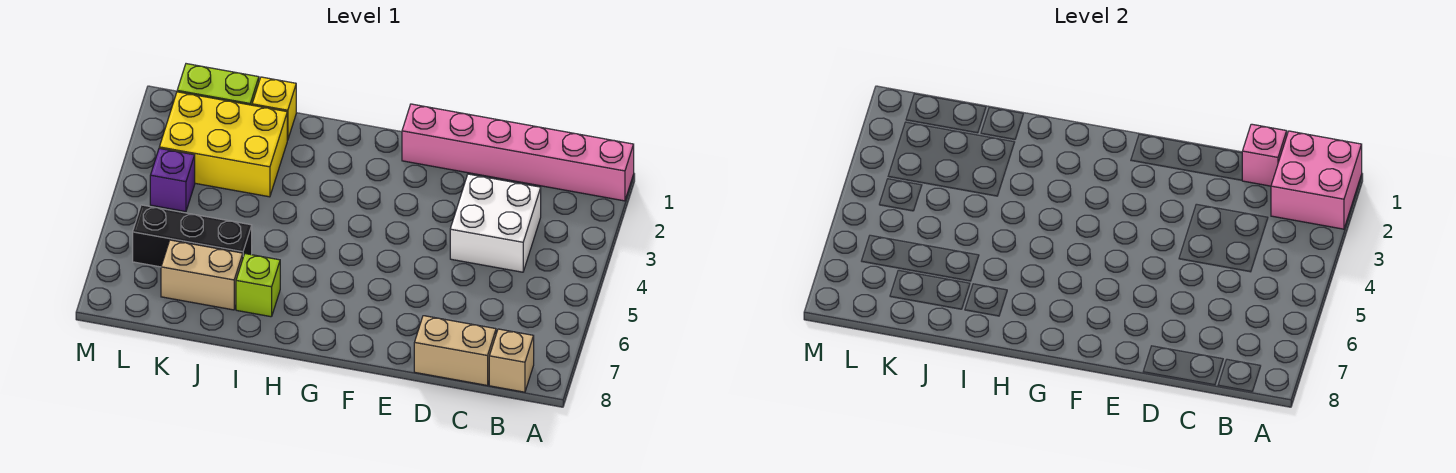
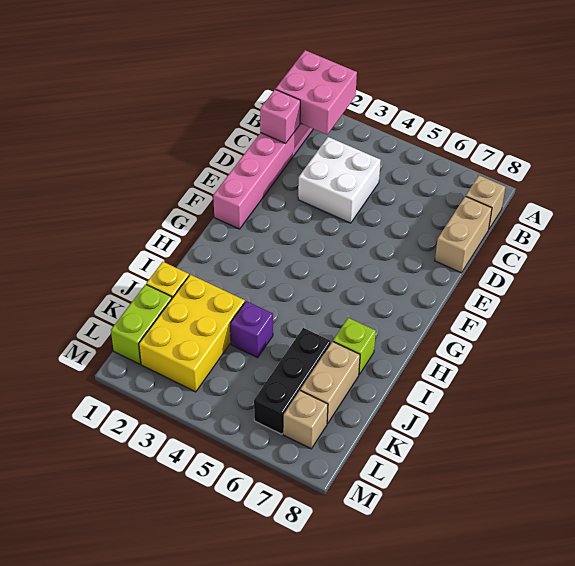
purple 1x1 brick [150,148,195,212] -> purple 1x1 brick moved to [230,301,273,358]
none -> tan 1x1 brick [283,391,328,449]

